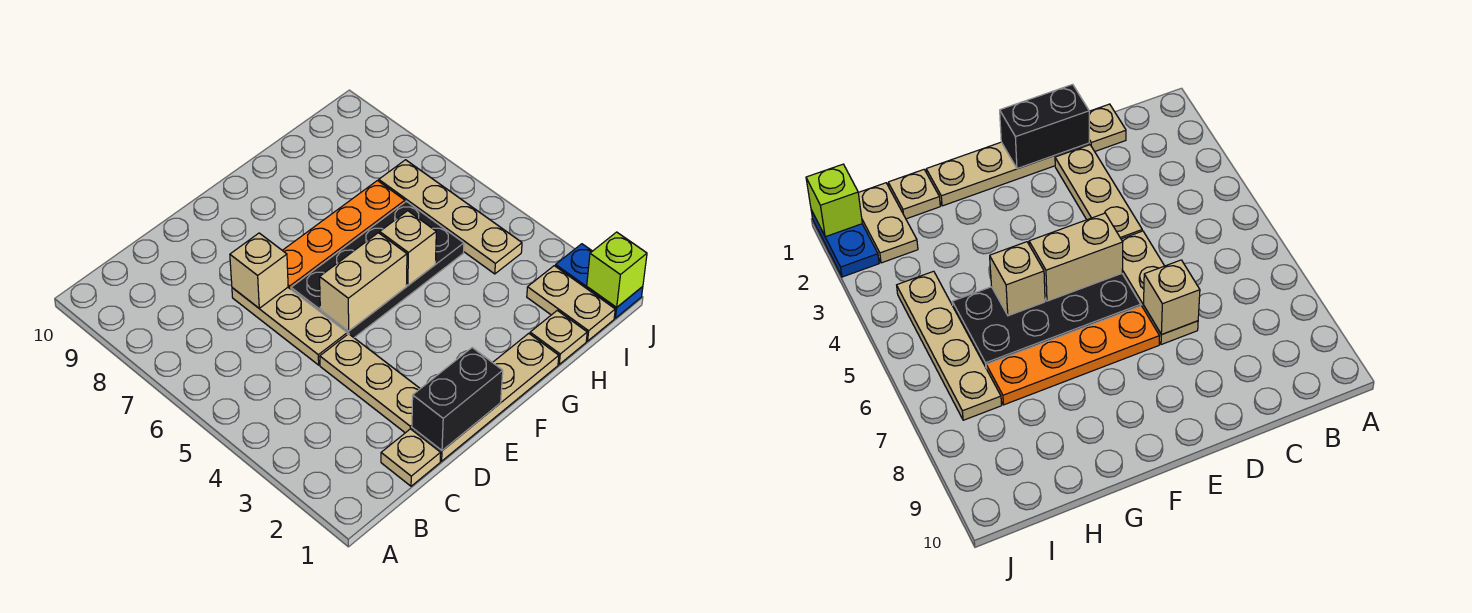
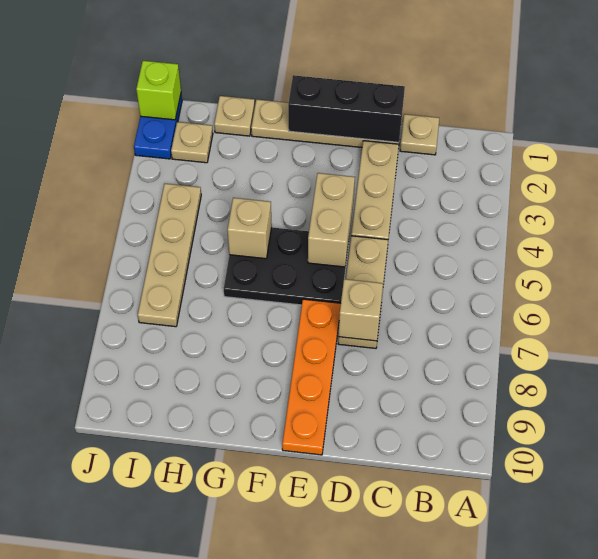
black 1x2 brick [412,348,503,450] -> black 1x3 brick [288,75,405,142]
black 2x4 plate [291,201,464,338] -> black 2x3 plate [224,227,349,305]
tan 1x2 brick [320,233,407,331] -> tan 1x2 brick turned to [308,173,355,267]
orange 1x4 plate [282,181,405,289] -> orange 1x4 plate turned to [282,299,341,455]
tan 1x2 plate [527,266,615,341] -> tan 1x1 plate [171,122,213,163]

